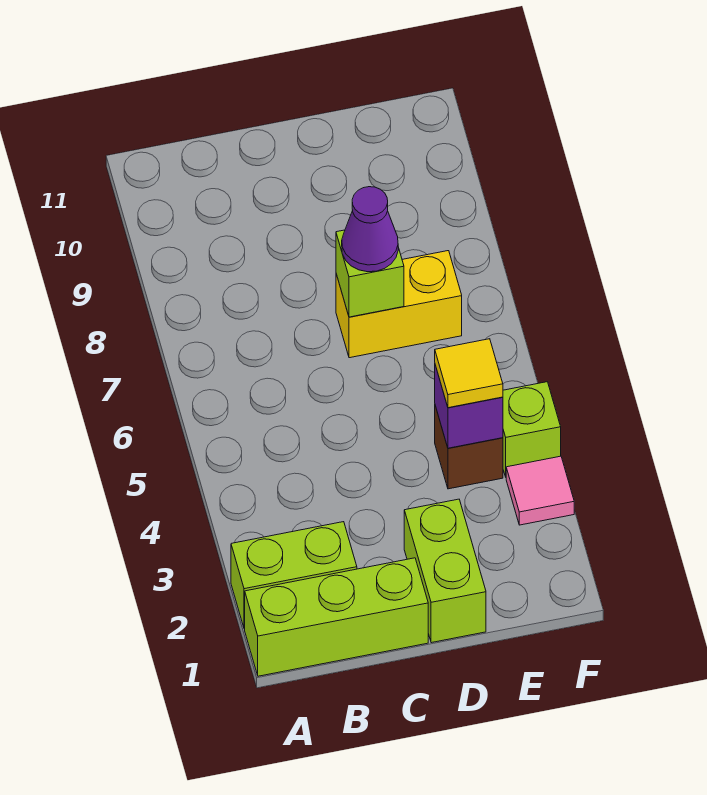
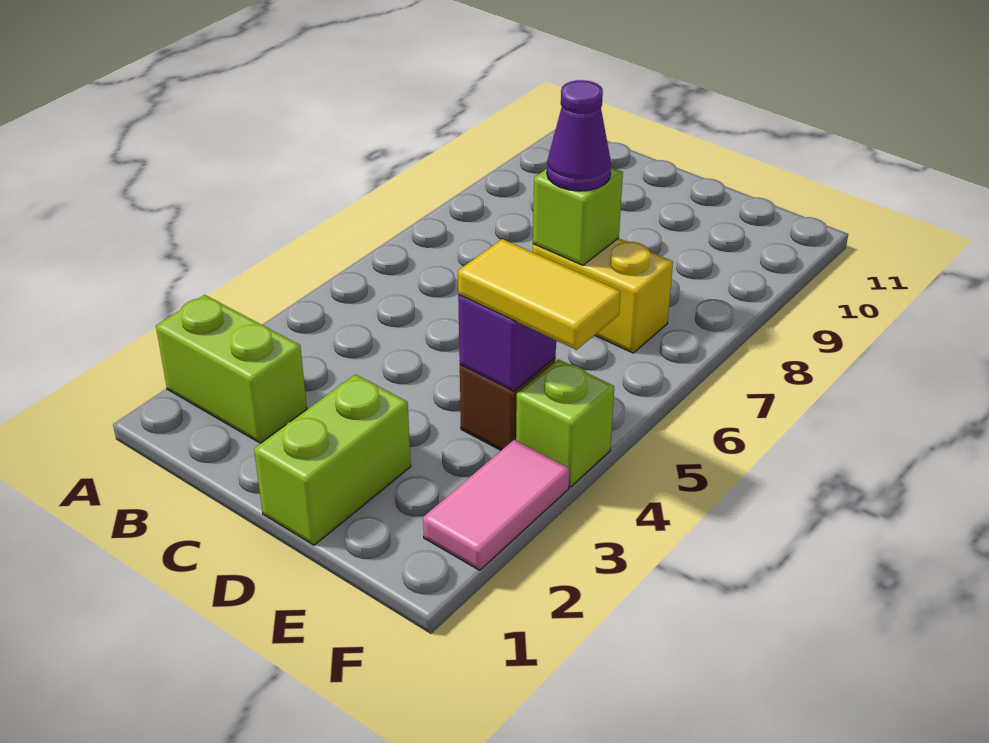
lime 1x3 brick [245,558,428,676] -> none
yellow 1x1 tile [435,339,503,408] -> yellow 1x2 tile [458,239,621,350]
pink 1x1 tile [506,456,574,525] -> pink 1x2 tile [423,440,569,570]

